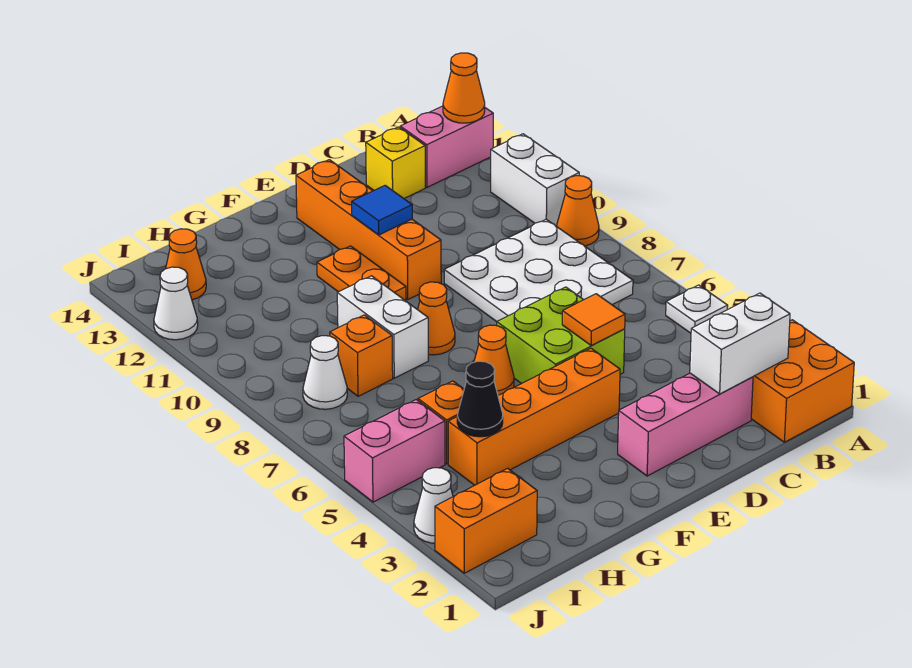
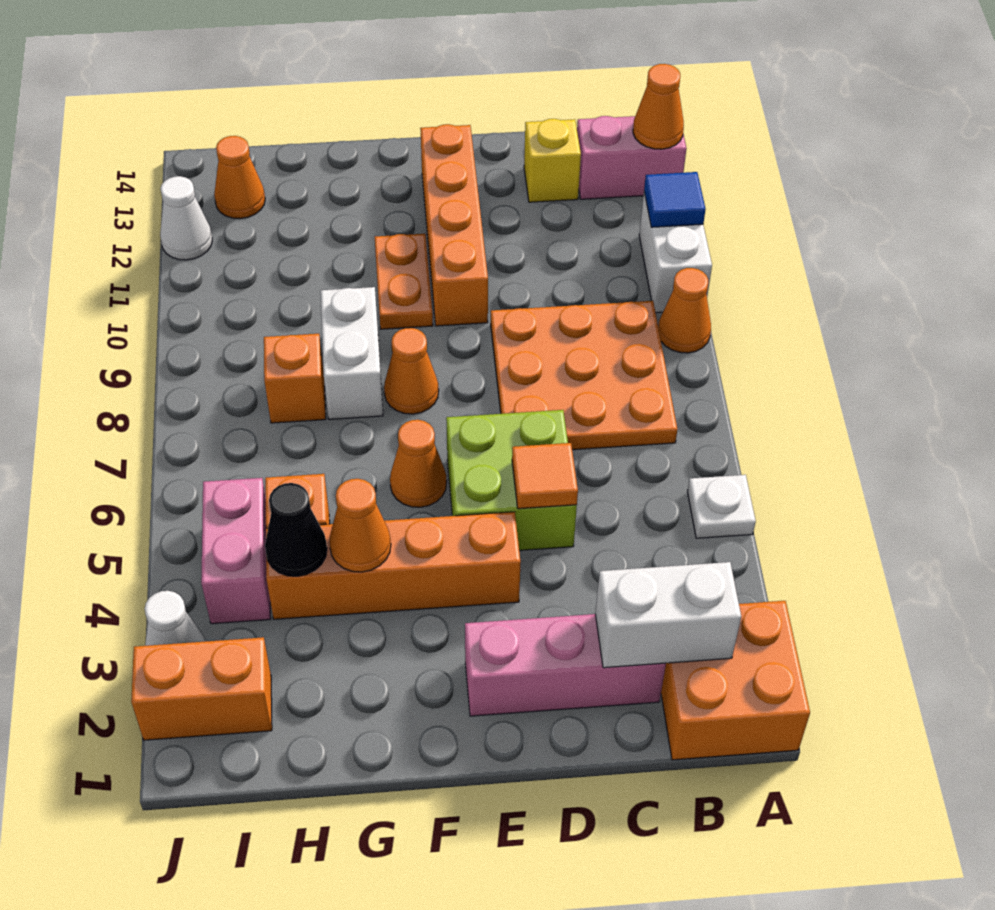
white 3x3 plate [444,219,633,322] -> orange 3x3 plate [491,301,677,450]
blue 1x1 tile [352,185,412,235] -> blue 1x1 tile moved to [644,172,706,227]
none -> orange 1x1 cone [329,479,391,572]
pink 1x2 brick [344,400,445,502] -> pink 1x2 brick turned to [201,478,271,624]
white 1x1 cone [303,336,347,409] -> none

